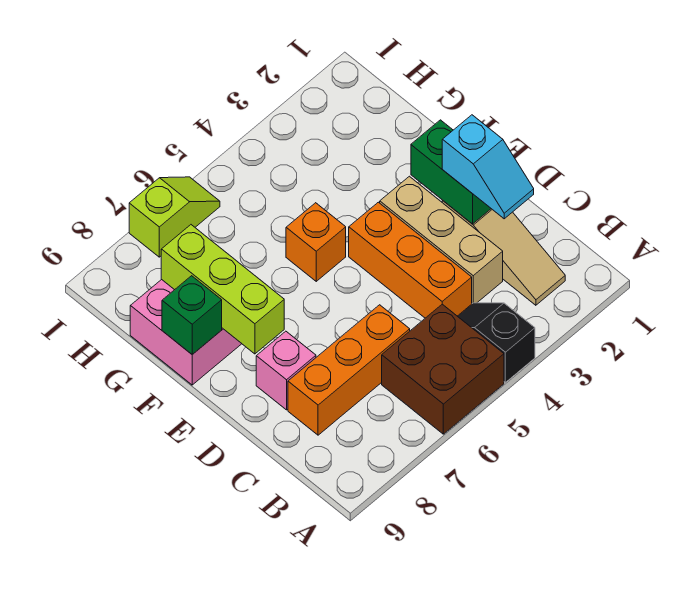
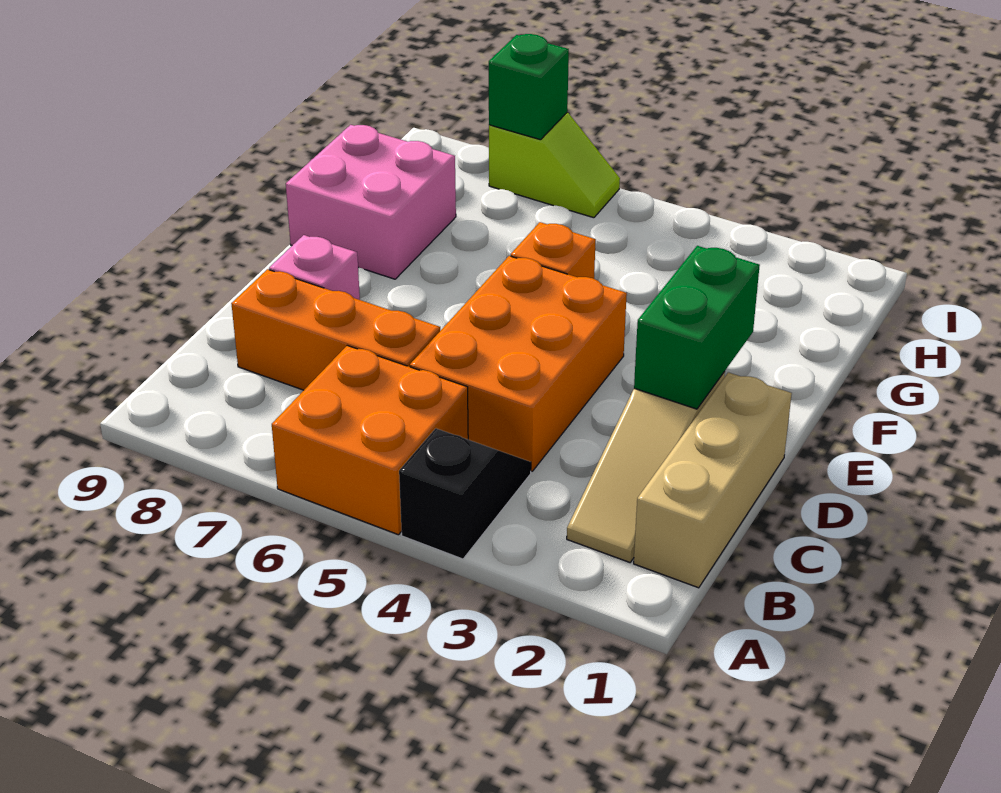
brown 2x2 brick [382,304,504,434] -> orange 2x2 brick [272,345,468,535]
cyan 1x2 slope [442,115,534,219] -> none
tan 1x3 brick [380,176,503,304] -> tan 1x3 brick moved to [634,372,792,588]
orange 1x3 brick [349,202,472,318] -> orange 2x3 brick [410,256,627,471]
lime 1x3 brick [161,225,284,354] -> none
green 1x1 brick [162,276,222,354] -> green 1x1 brick moved to [489,34,569,140]

